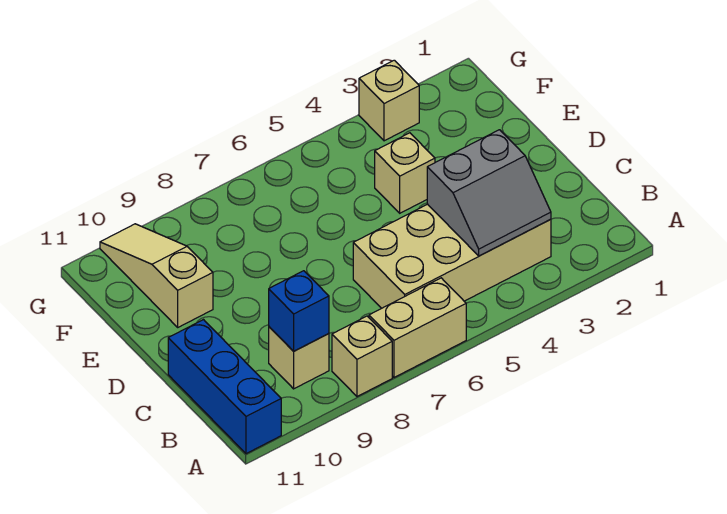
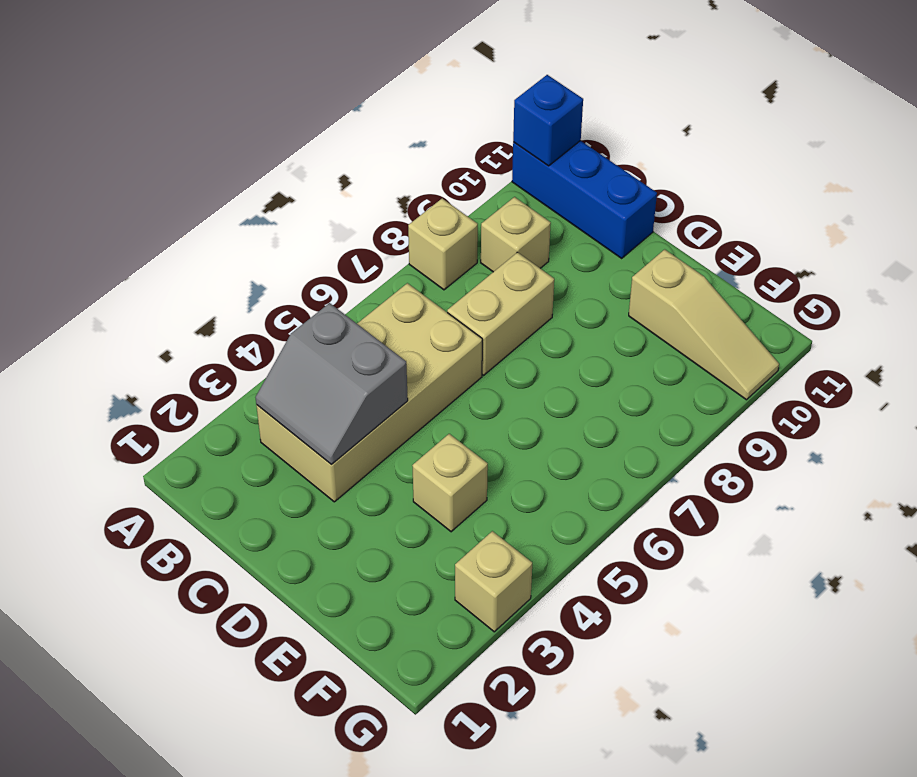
tan 1x2 brick [369,278,466,377] -> tan 1x2 brick moved to [447,252,554,375]
grey 2x2 slope [427,130,551,256] -> grey 2x2 slope turned to [255,303,408,464]
blue 1x1 brick [269,271,329,351] -> blue 1x1 brick moved to [513,75,583,166]

